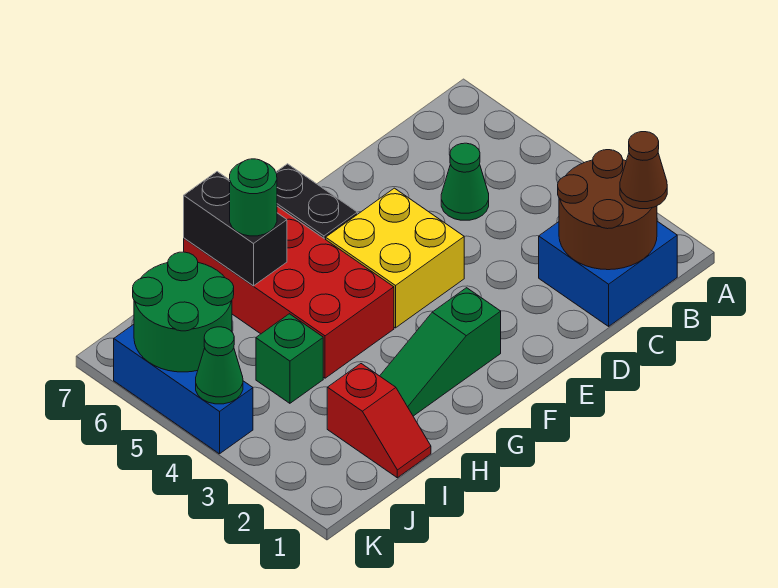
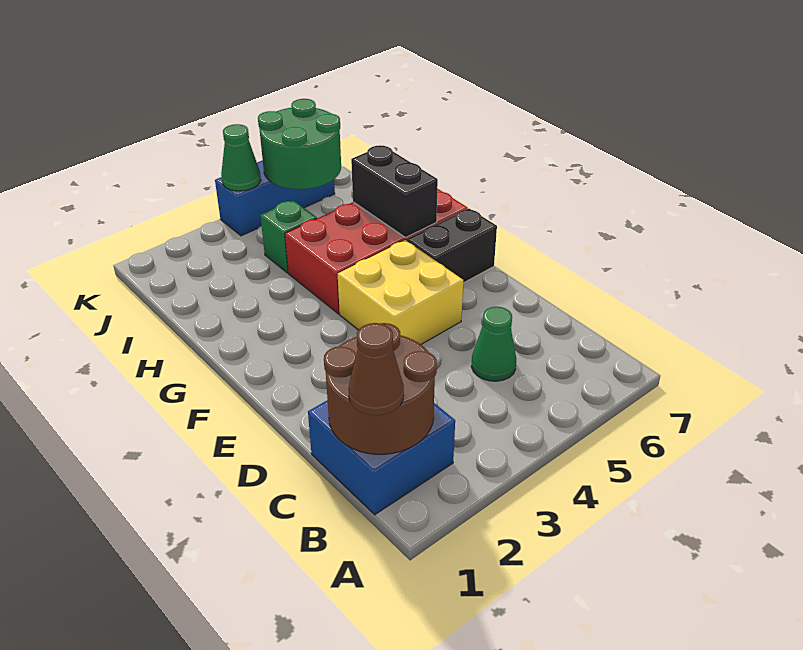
green 1x3 slope [380,288,501,416] -> none
black 1x2 brick [184,172,287,286] -> black 1x2 brick turned to [351,145,438,237]
green 1x1 round brick [230,159,277,236] -> none
red 1x2 slope [327,364,431,478] -> none

